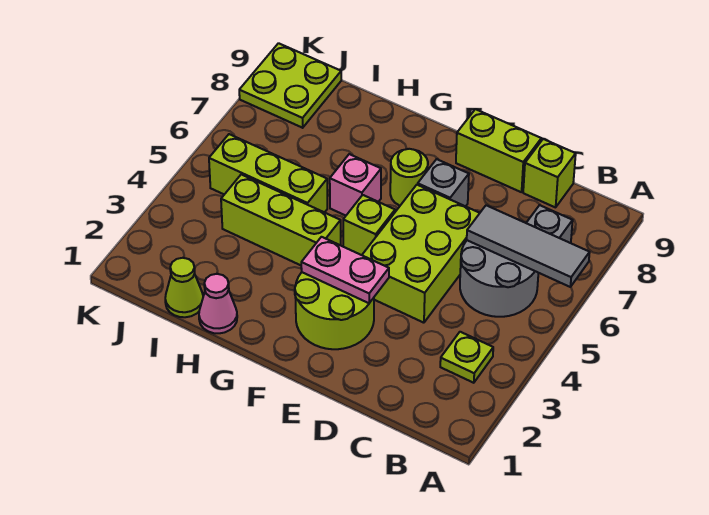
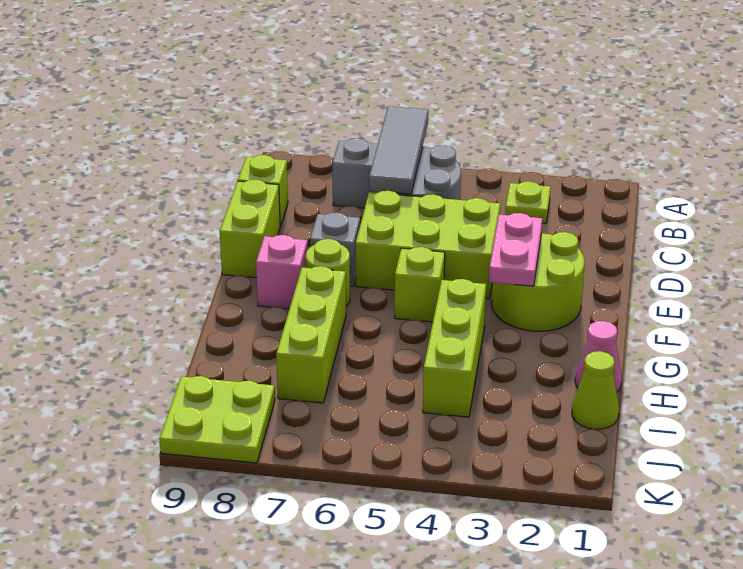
pink 1x1 brick [330,154,381,216] -> pink 1x1 brick moved to [256,235,308,309]
lime 1x3 brick [209,134,327,213] -> lime 1x3 brick moved to [276,266,346,403]

